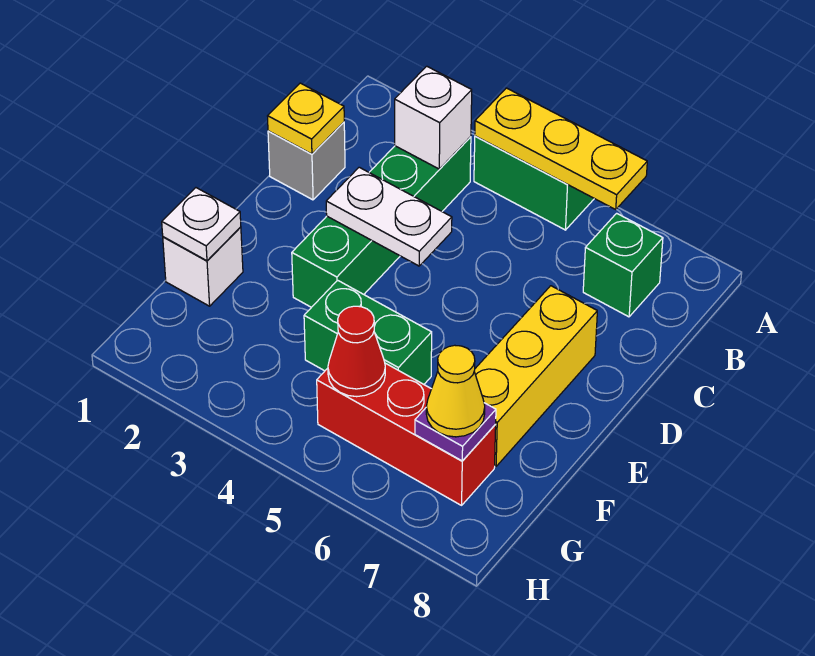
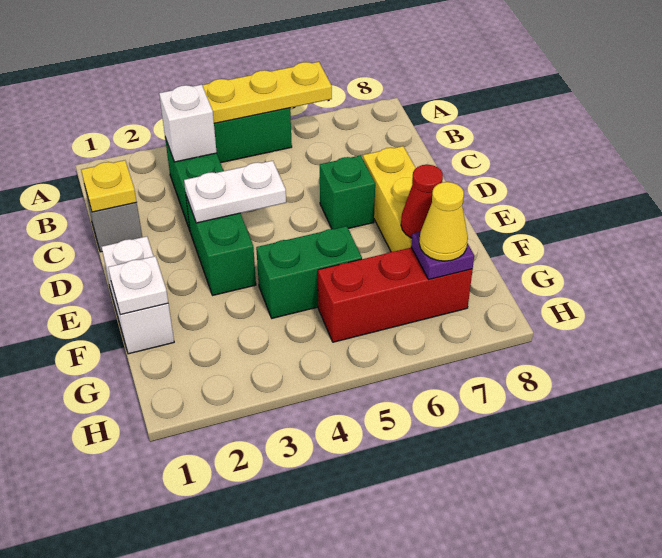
green 1x1 brick [583,213,663,317] -> green 1x1 brick moved to [320,155,375,229]
white 1x1 brick [163,227,243,306] -> white 1x2 brick [102,236,174,354]
red 1x1 cone [328,306,385,397] -> red 1x1 cone moved to [401,165,443,238]

